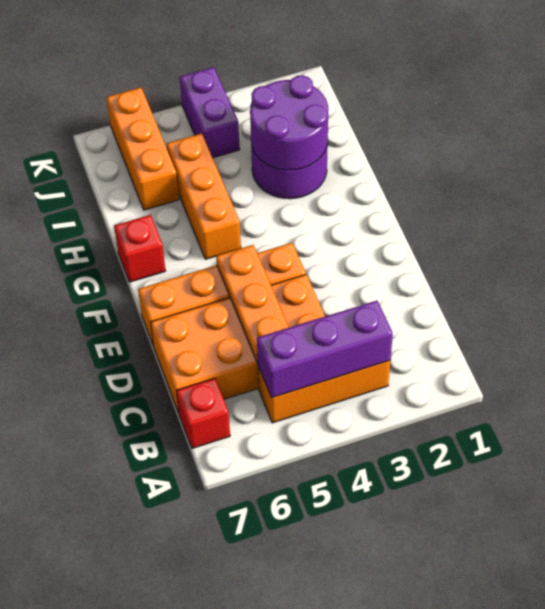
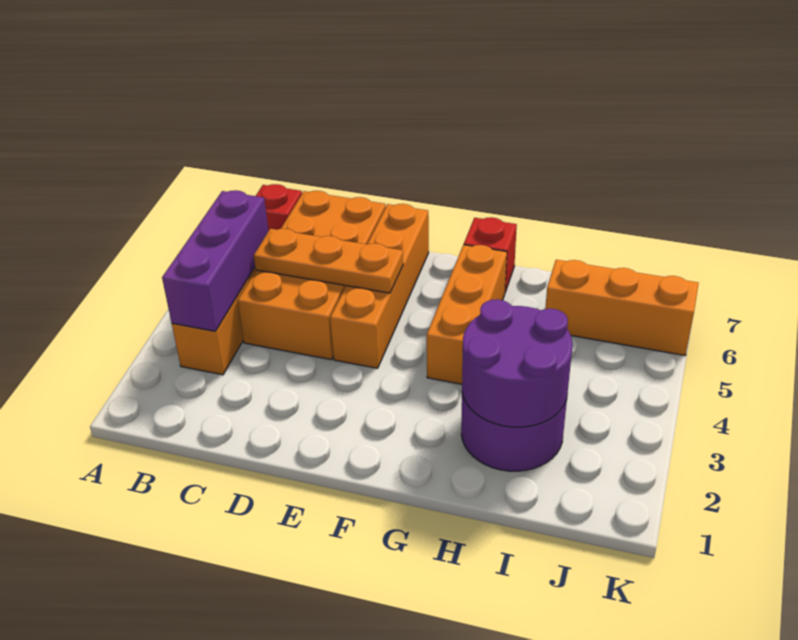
orange 1x3 brick [167,133,241,259] -> orange 1x3 brick turned to [427,245,507,384]
purple 1x2 brick [180,67,240,158] -> none

